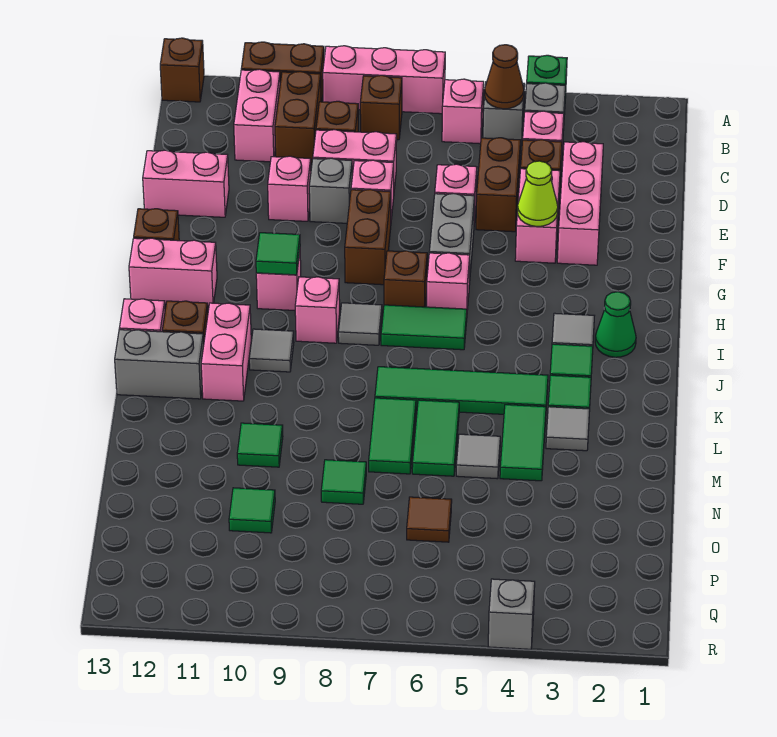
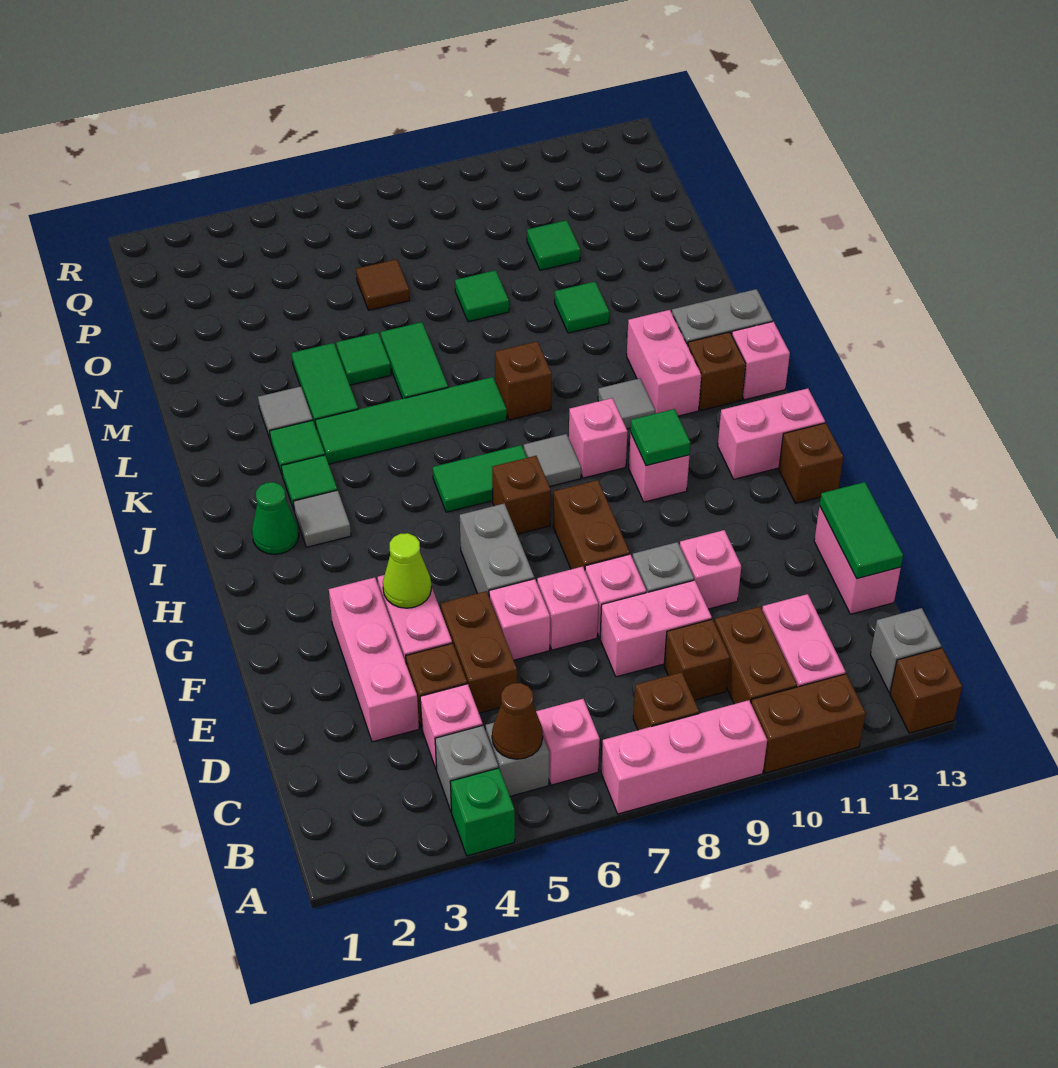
pink 1x2 brick [143,150,229,217] -> pink 1x2 brick turned to [814,506,901,614]
pink 1x1 brick [427,253,470,310] -> pink 1x1 brick moved to [537,566,598,650]
none -> brown 1x1 brick [495,341,552,420]
green 1x2 tile [369,398,416,474] -> green 1x2 tile moved to [820,482,903,579]
grey 1x1 tile [456,434,500,479] -> green 1x1 tile [336,333,391,385]
grey 1x1 brick [488,579,535,649] -> grey 1x1 brick moved to [870,608,941,693]

